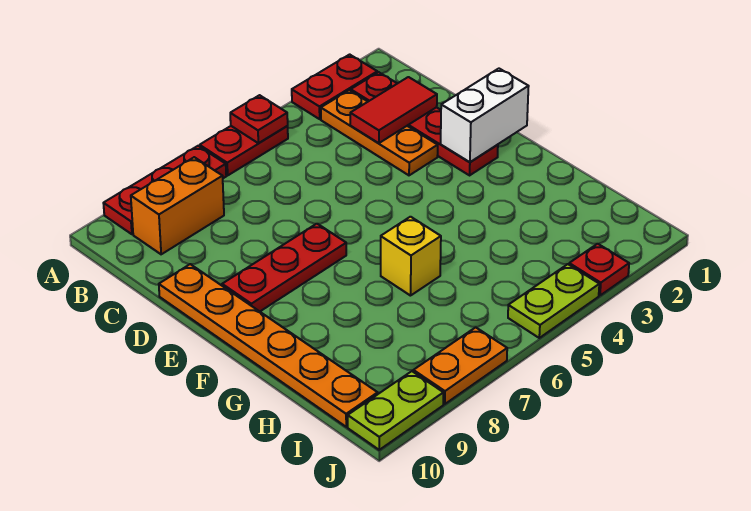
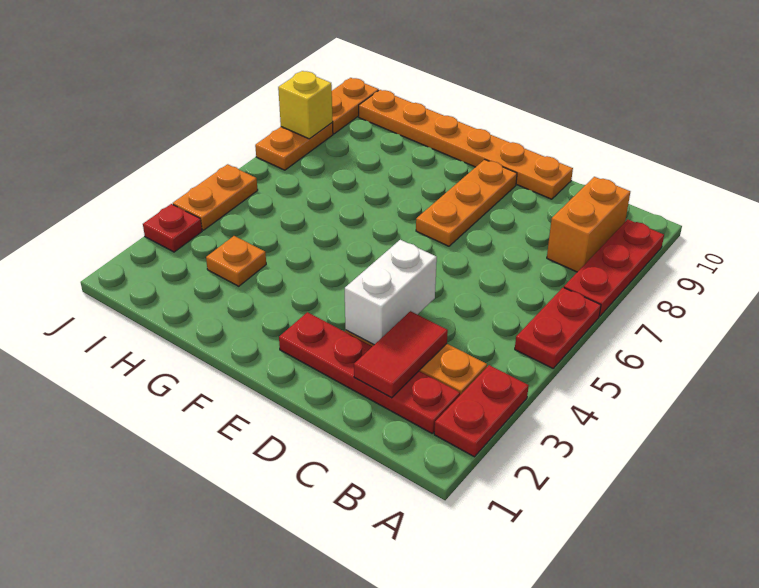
red 1x1 plate [230,95,288,143] -> none
white 1x2 brick [441,69,529,162] -> white 1x2 brick moved to [345,240,437,345]
red 1x3 plate [222,224,346,311] -> orange 1x3 plate [416,160,517,246]
yellow 1x1 brick [381,217,441,296] -> yellow 1x1 brick moved to [278,71,333,139]
none -> orange 1x1 plate [206,236,266,286]
lime 1x2 plate [508,264,599,338] -> orange 1x2 plate [173,164,258,230]
lime 1x2 plate [348,371,443,450] -> orange 1x2 plate [332,78,379,134]

